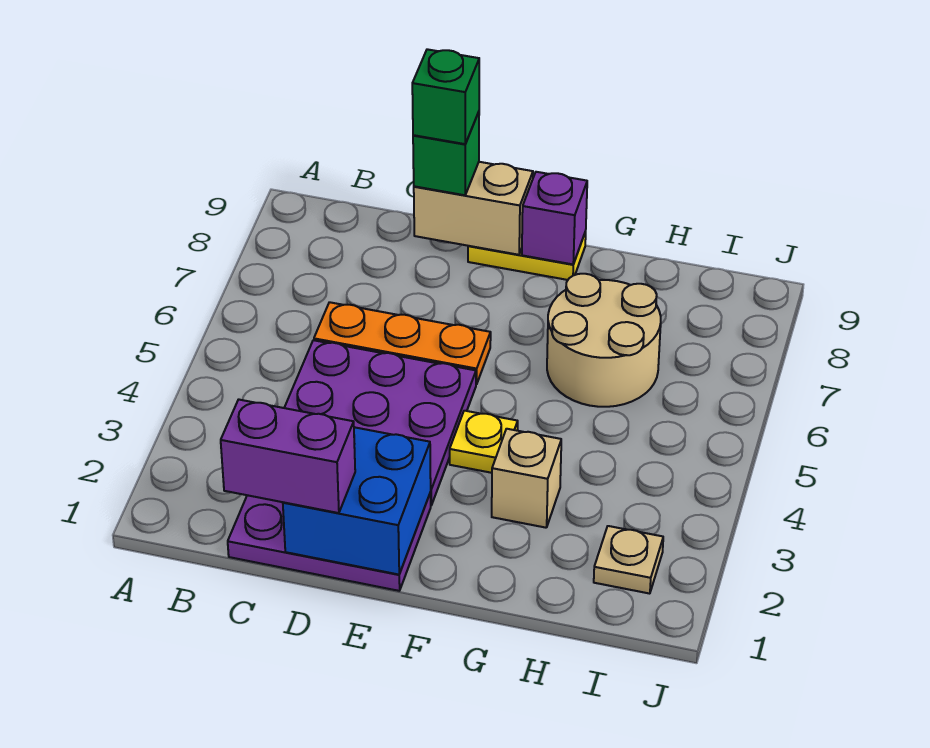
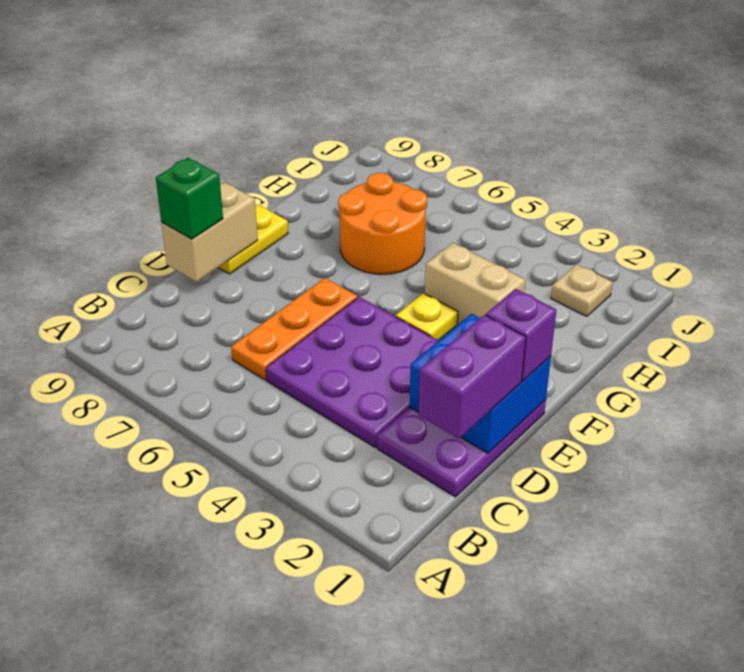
green 1x1 brick [412,49,479,144] -> none
purple 1x1 brick [522,172,587,264] -> purple 1x1 brick moved to [486,289,556,381]
tan 1x1 brick [492,429,561,528] -> tan 1x2 brick [425,243,526,324]
tan 2x2 round brick [547,274,661,407] -> orange 2x2 round brick [338,173,427,274]

